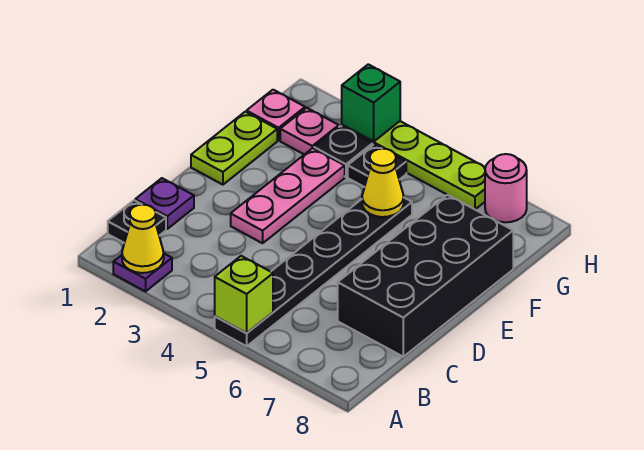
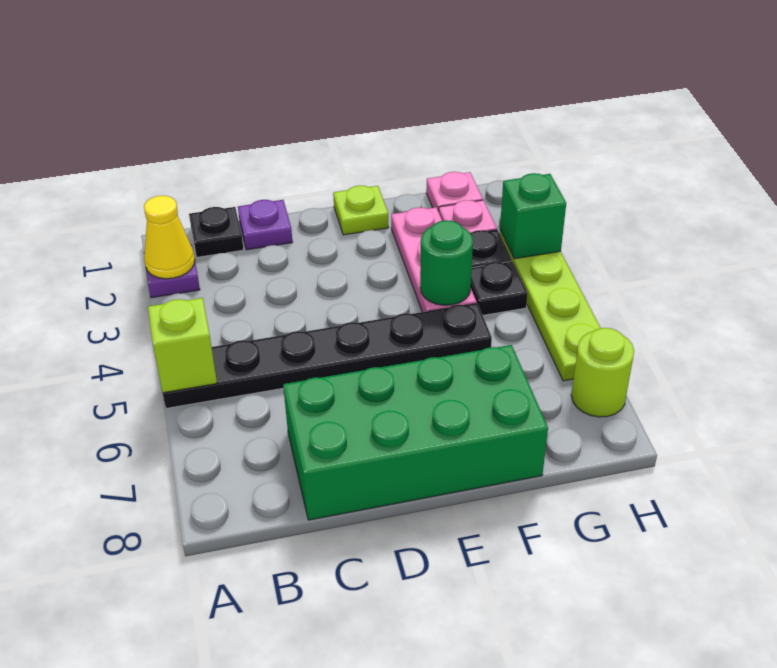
black 2x4 brick [338,195,513,357] -> green 2x4 brick [283,345,548,520]
pink 1x3 plate [231,148,345,243] -> pink 1x3 plate turned to [391,207,477,312]
lime 1x2 plate [191,112,277,185] -> lime 1x1 plate [333,186,389,235]
none -> green 1x1 round brick [420,220,473,305]
yellow 1x1 cone [362,149,404,217] -> none
pink 1x1 round brick [485,154,527,222] -> lime 1x1 round brick [571,328,634,417]

